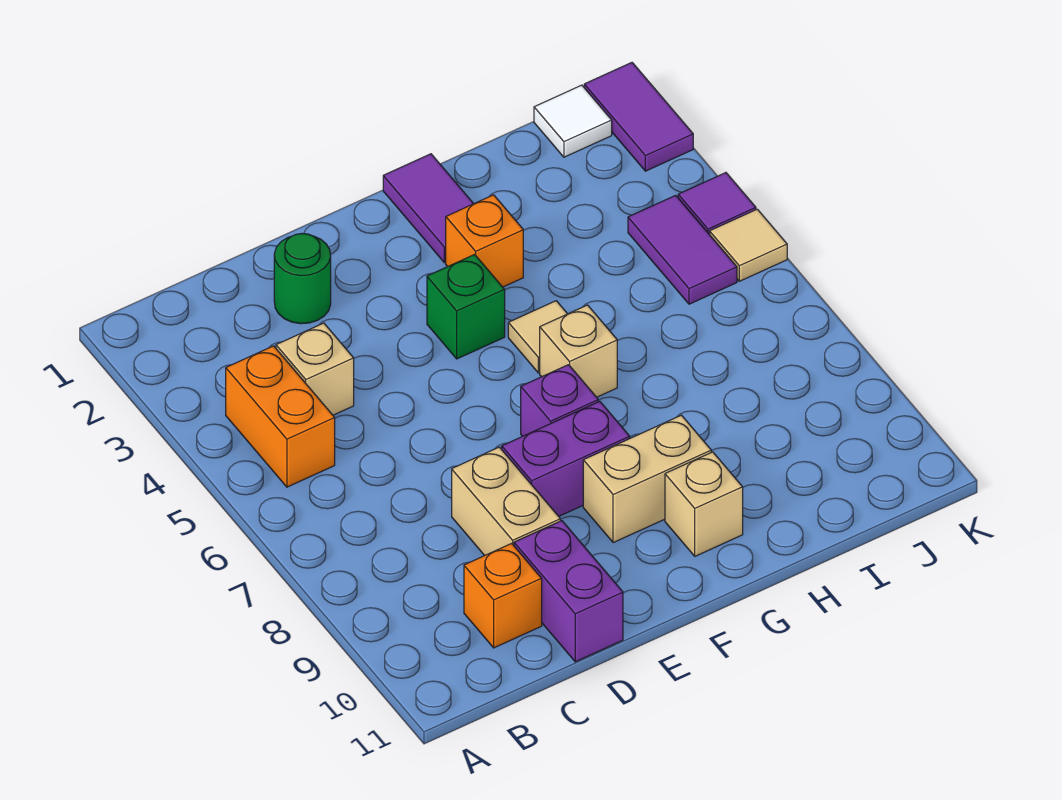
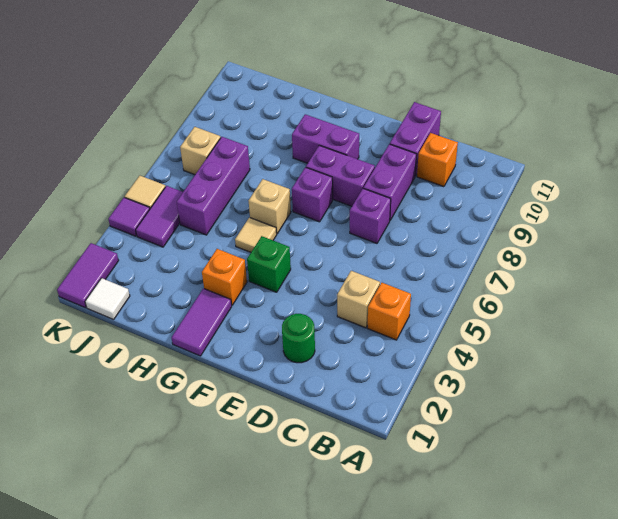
orange 1x2 brick [226,346,335,487] -> orange 1x1 brick [367,283,411,340]
none -> purple 1x1 brick [350,189,391,243]
tan 1x2 brick [452,447,560,556] -> purple 1x2 brick [363,144,417,220]
tan 1x2 brick [583,415,711,543] -> purple 1x2 brick [292,114,359,163]
tan 1x1 brick [665,452,743,556] -> tan 1x1 brick moved to [180,127,221,175]
none -> purple 1x3 brick [177,137,250,235]

